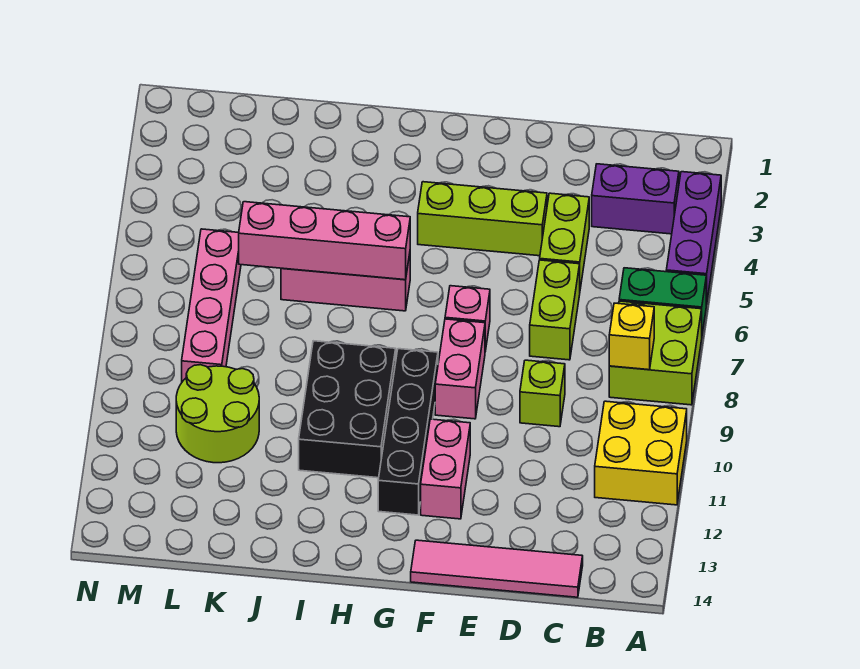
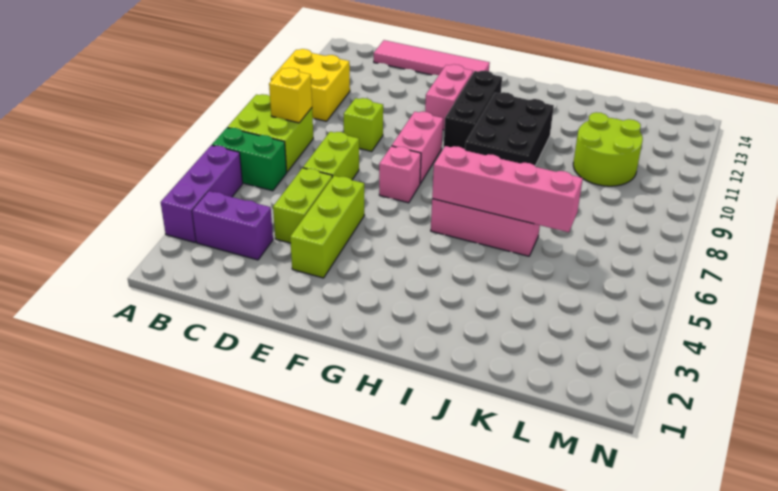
lime 1x3 brick [418,182,547,256] -> lime 1x3 brick turned to [290,176,364,278]
black 1x4 brick [378,349,438,515] -> black 1x3 brick [444,71,502,149]
pink 1x4 brick [182,229,241,382] -> none

